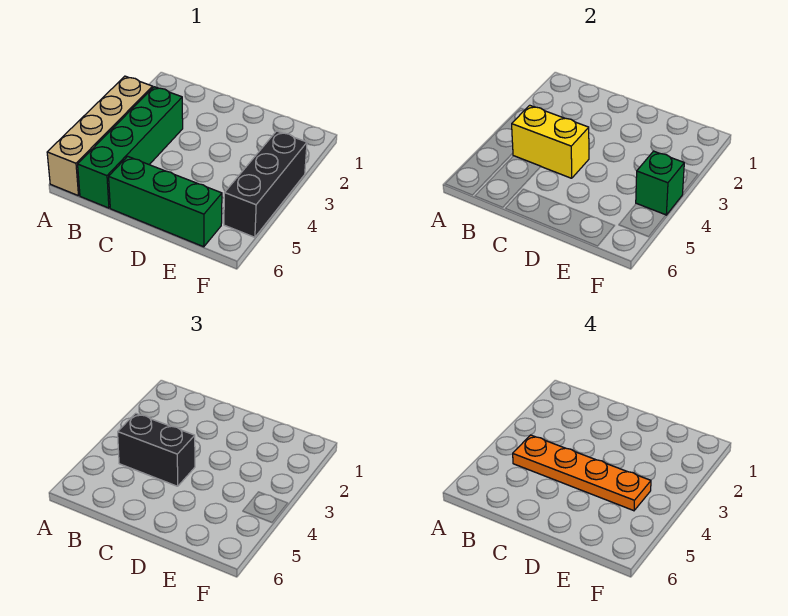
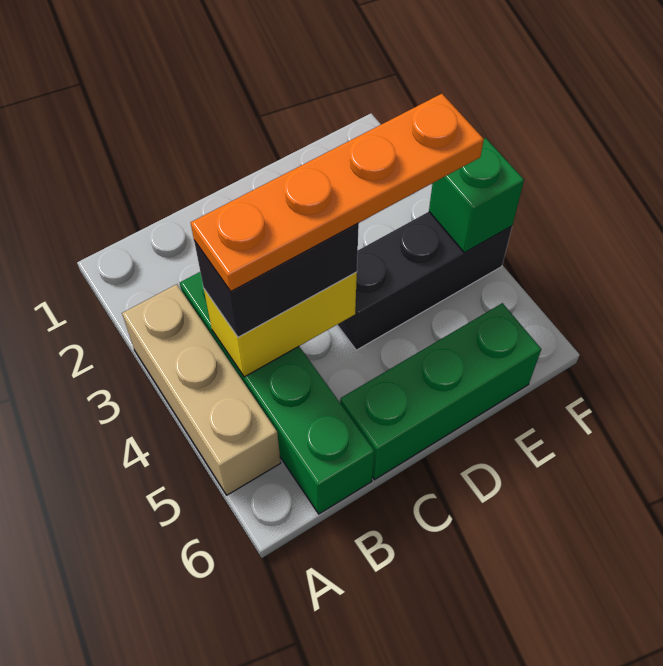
tan 1x4 brick [47,76,153,196] -> tan 1x3 brick [122,284,281,495]
black 1x3 brick [224,131,307,237] -> black 1x3 brick turned to [337,212,512,350]

